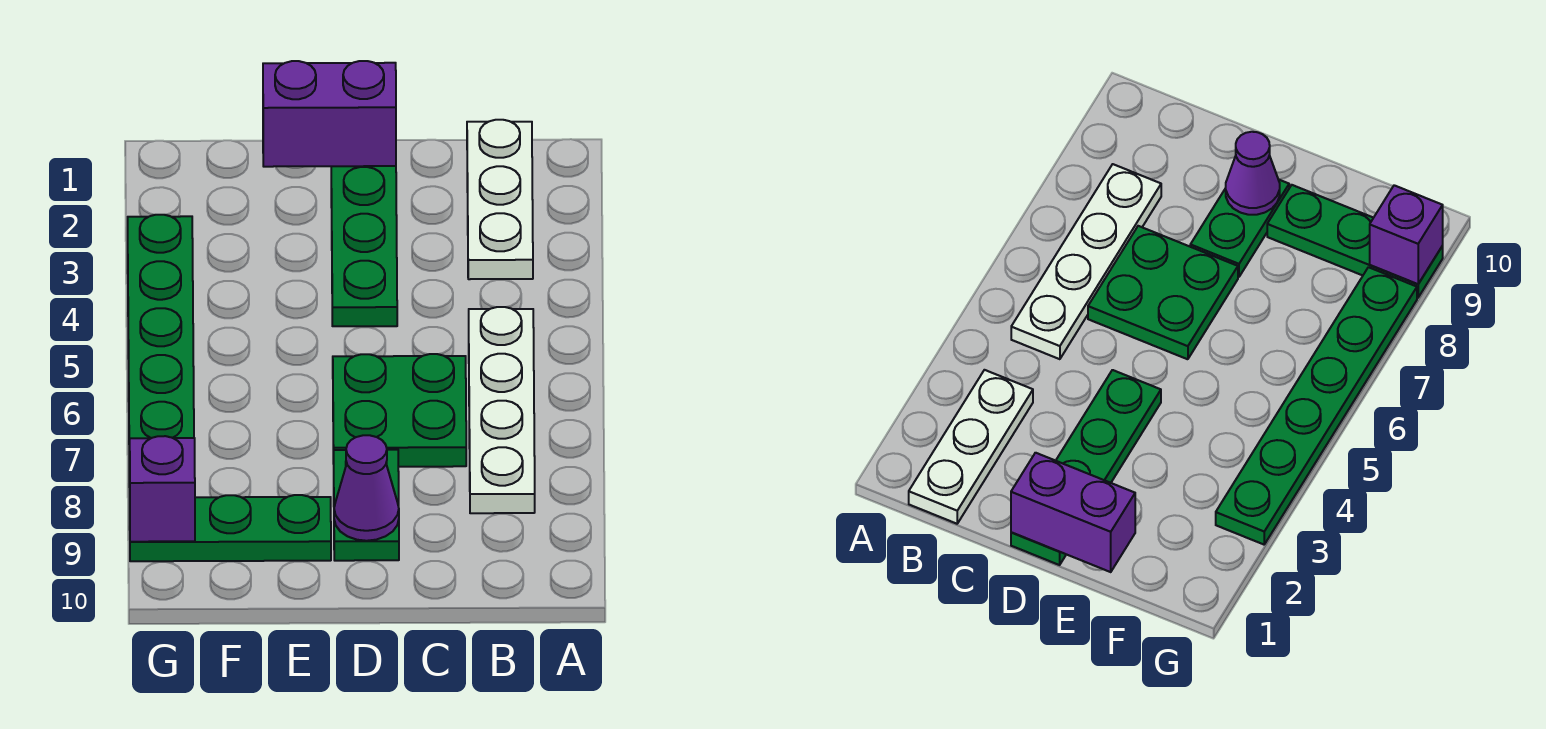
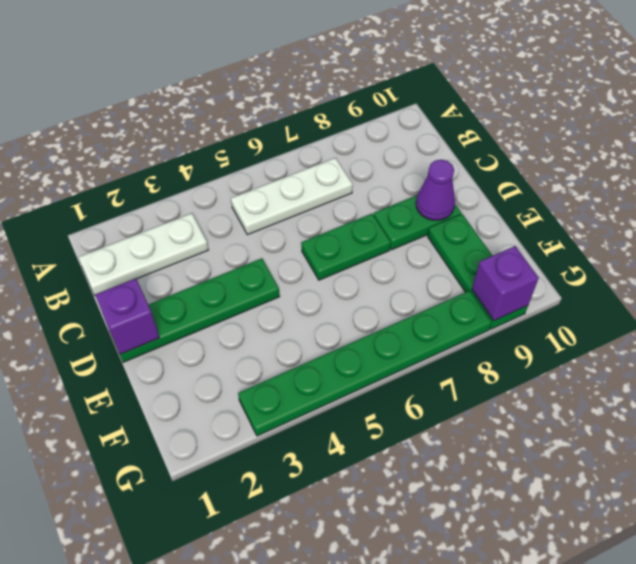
white 1x4 plate [469,307,535,513] -> white 1x3 plate [231,158,353,235]
green 2x2 plate [333,354,466,467] -> green 1x2 plate [301,214,391,280]
purple 1x2 brick [263,61,396,167] -> purple 1x1 brick [95,279,159,354]

